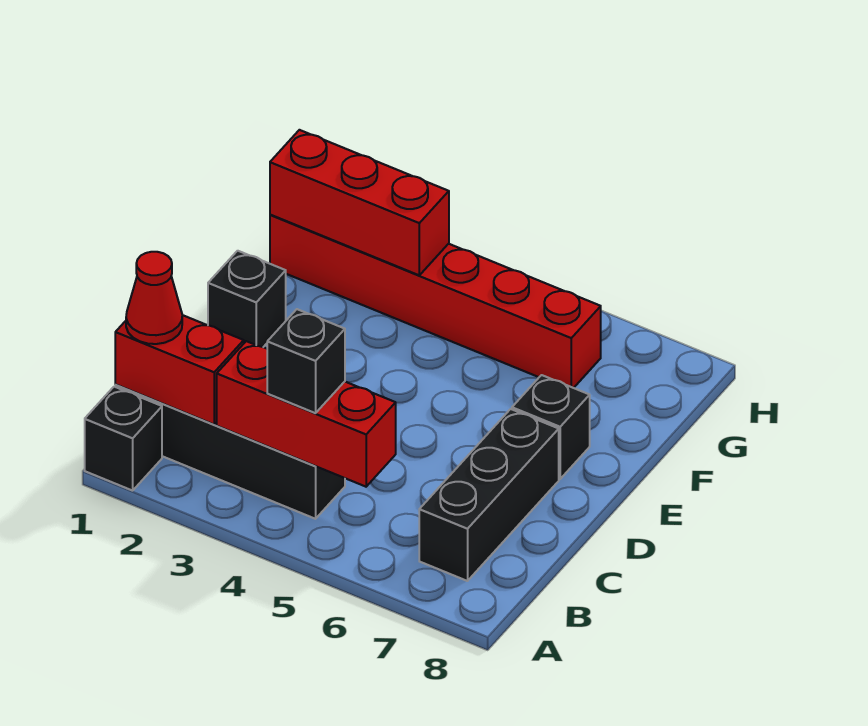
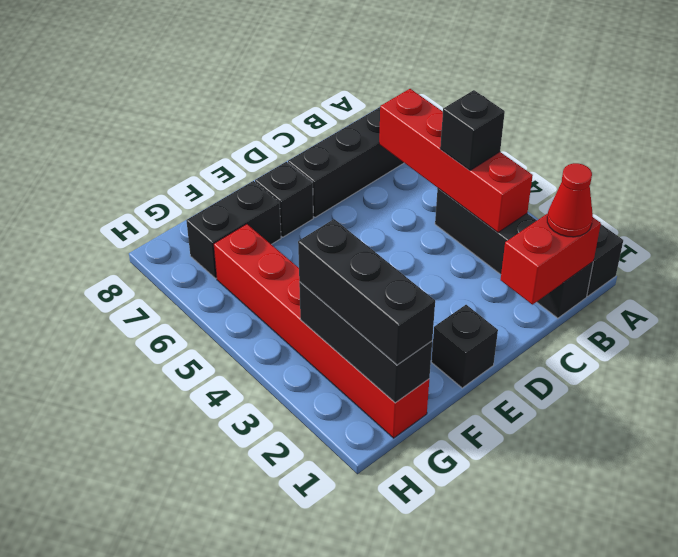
red 1x2 brick [115,315,244,424] -> red 1x2 brick turned to [501,214,601,305]
red 1x3 brick [217,341,396,487] -> red 1x4 brick [379,89,533,232]
none -> black 1x2 brick [186,181,281,278]
red 1x3 brick [270,130,449,275] -> black 1x3 brick [299,282,432,403]
none -> black 1x3 brick [298,219,435,365]

